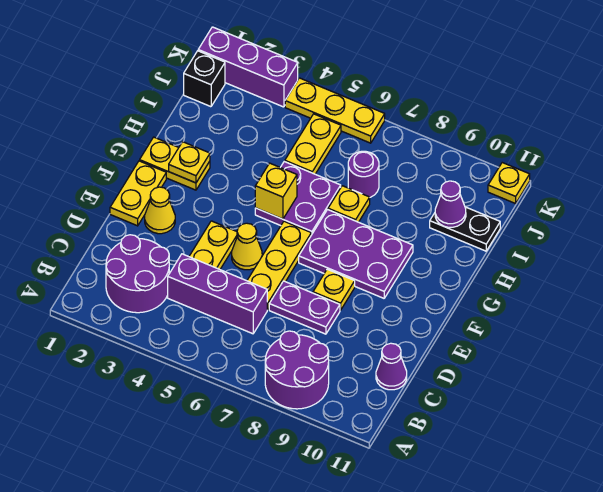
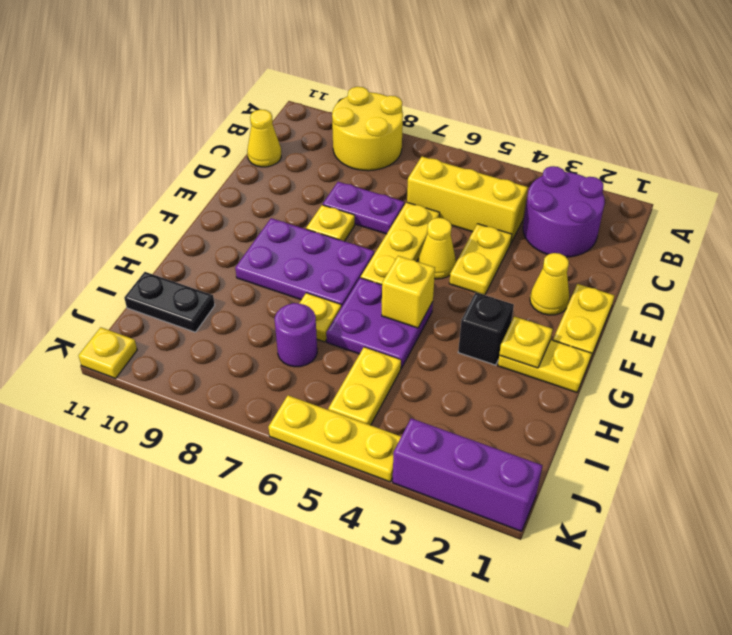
purple 2x2 round brick [265,331,329,409] -> yellow 2x2 round brick [332,87,403,171]
purple 1x3 brick [168,254,267,334] -> yellow 1x3 brick [407,157,528,242]
purple 1x1 cone [376,343,407,390] -> yellow 1x1 cone [247,109,281,167]
purple 1x1 cone [435,181,466,227] -> none
black 1x1 brick [184,51,225,107] -> black 1x1 brick moved to [458,292,514,365]

